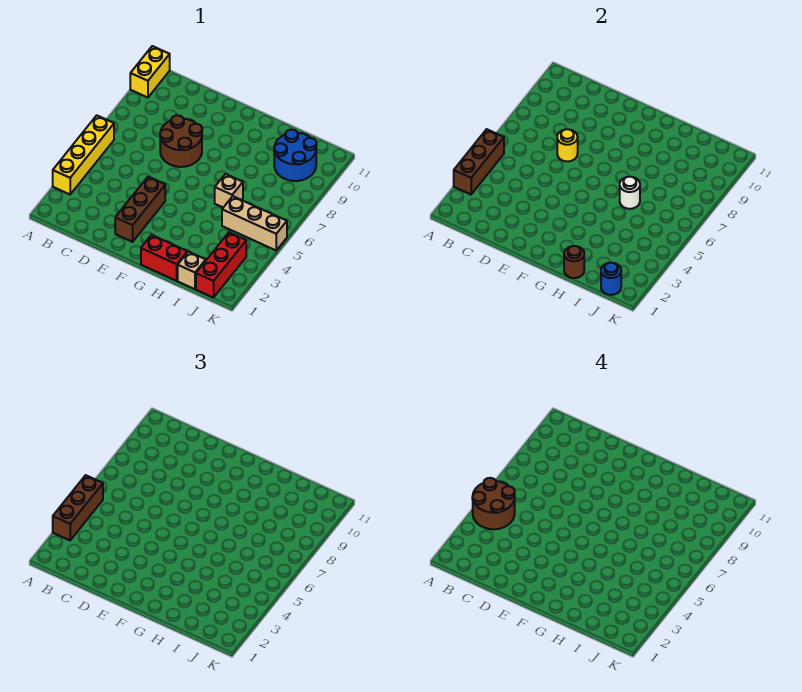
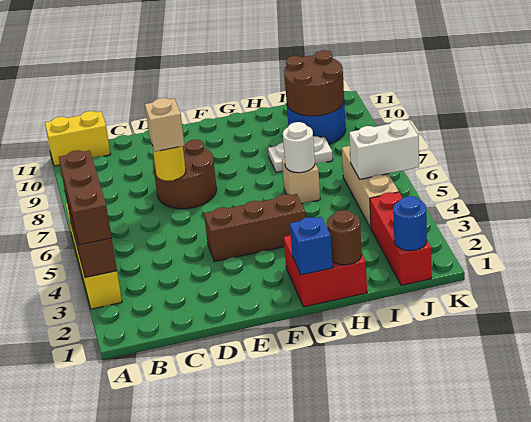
brown 2x2 round brick [472,478,515,529] -> brown 2x2 round brick moved to [284,50,344,116]
yellow 1x2 brick [130,46,170,97] -> yellow 1x2 brick turned to [45,111,111,166]
brown 1x3 brick [115,177,165,242] -> brown 1x3 brick turned to [204,194,305,261]
red 1x2 brick [141,235,187,281] -> red 2x2 brick [284,235,367,307]
none -> blue 1x1 brick [290,217,333,275]
none -> white 1x2 plate [268,136,333,172]
tan 1x1 brick [178,252,206,289] -> tan 1x1 brick moved to [145,98,185,152]
tan 1x3 brick [222,196,287,250] -> tan 1x3 brick turned to [342,146,399,228]
none -> white 1x2 brick [349,120,419,179]

